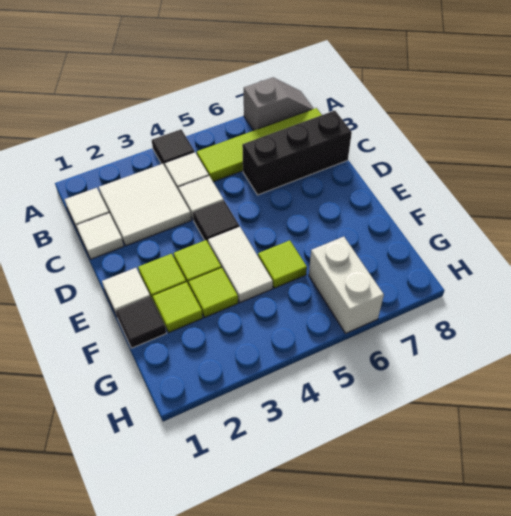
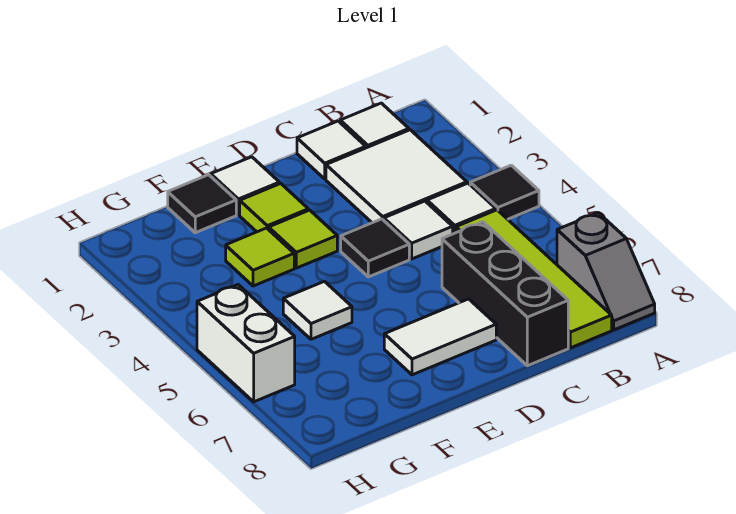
white 1x2 tile [208,227,273,303] -> white 1x2 tile moved to [384,299,496,375]
lime 1x1 tile [153,282,203,333] -> none
lime 1x1 tile [258,240,307,288] -> white 1x1 tile [283,281,352,339]
white 1x2 brick [309,237,384,333] -> white 1x2 brick turned to [197,285,295,402]

